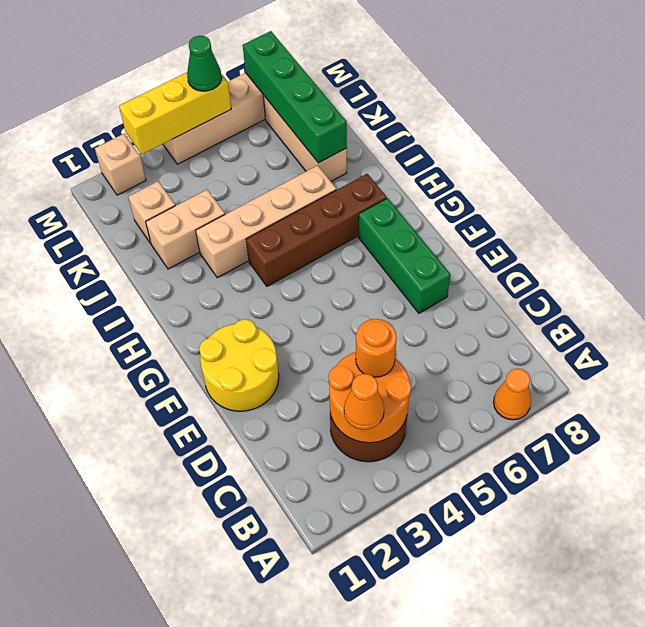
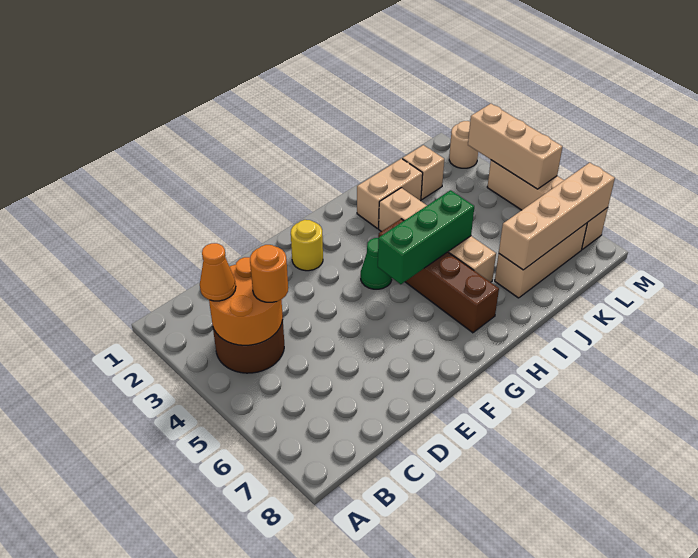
orange 1x1 cone [493,368,531,420] -> none
yellow 2x2 round brick [199,319,279,411] -> yellow 1x1 round brick [291,220,323,271]
green 1x3 brick [358,198,451,313] -> green 1x3 brick moved to [378,190,474,284]
tan 1x2 brick [146,190,225,269] -> tan 1x2 brick turned to [357,159,423,229]
green 1x4 brick [243,31,347,163] -> tan 1x4 brick [499,163,615,270]
tan 1x1 brick [95,134,146,195] -> tan 1x1 round brick [449,121,478,168]
yellow 1x3 brick [119,72,231,154] -> tan 1x3 brick [468,104,562,189]
green 1x1 cone [187,36,222,91] -> green 1x1 cone moved to [361,238,392,289]

